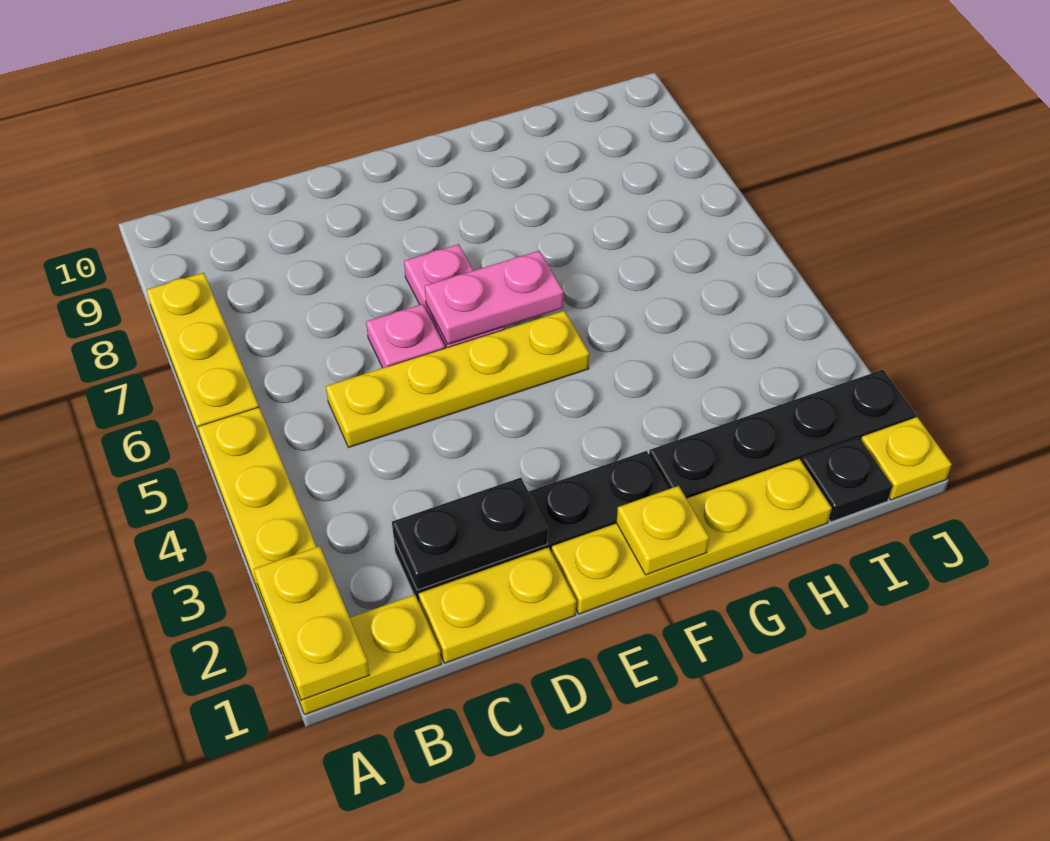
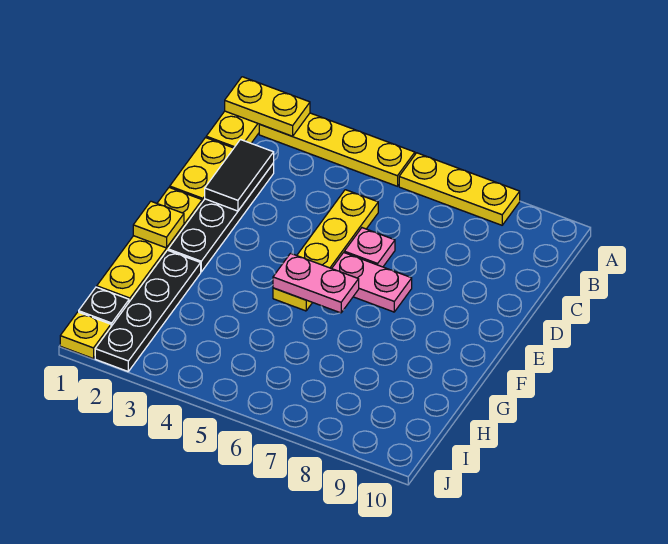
black 1x2 plate [392,478,548,590] -> black 1x2 tile [205,140,274,211]
pink 1x2 plate [425,251,564,344] -> pink 1x2 plate turned to [273,253,359,313]

